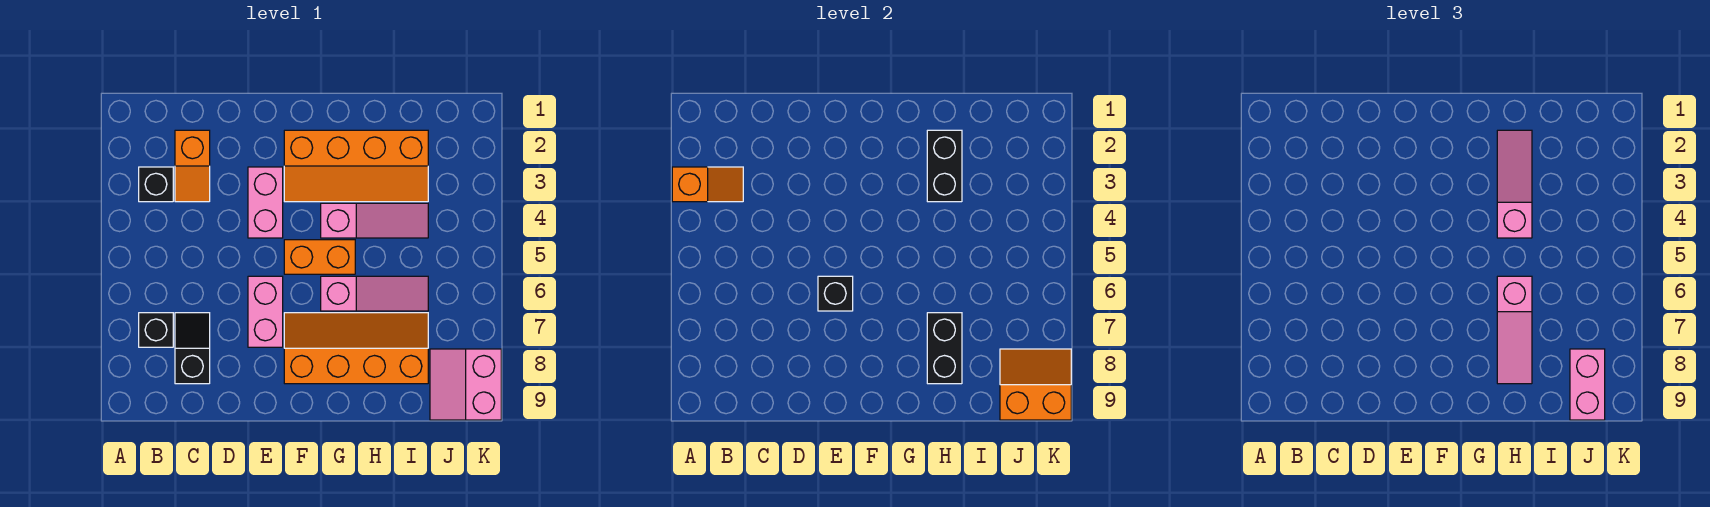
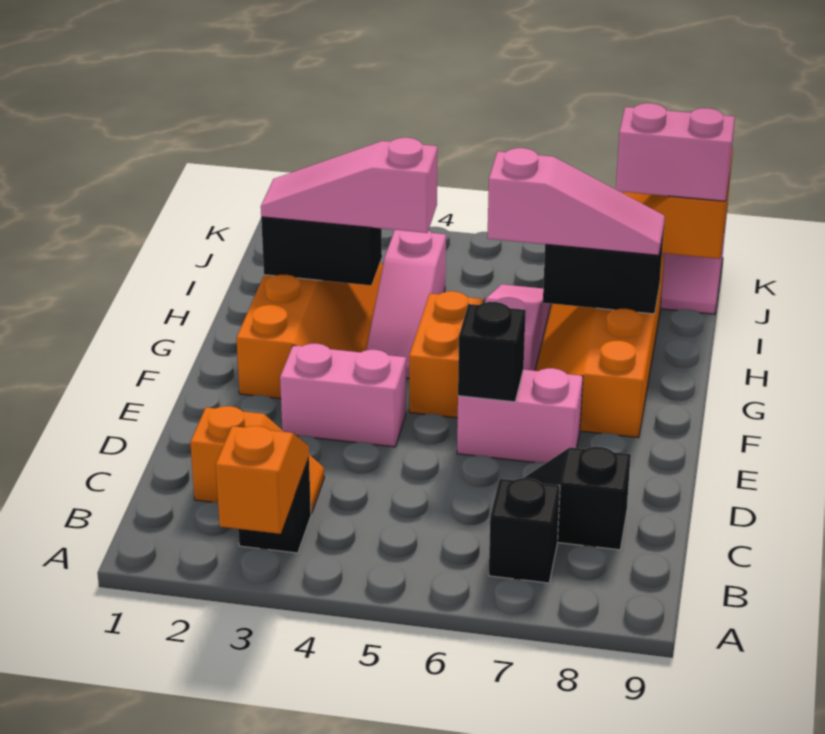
pink 1x3 slope [321,203,428,238] -> pink 1x3 slope turned to [366,230,446,378]

